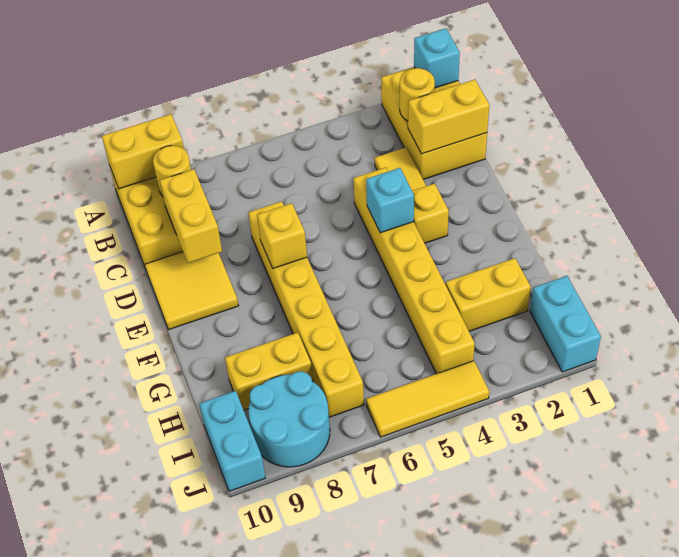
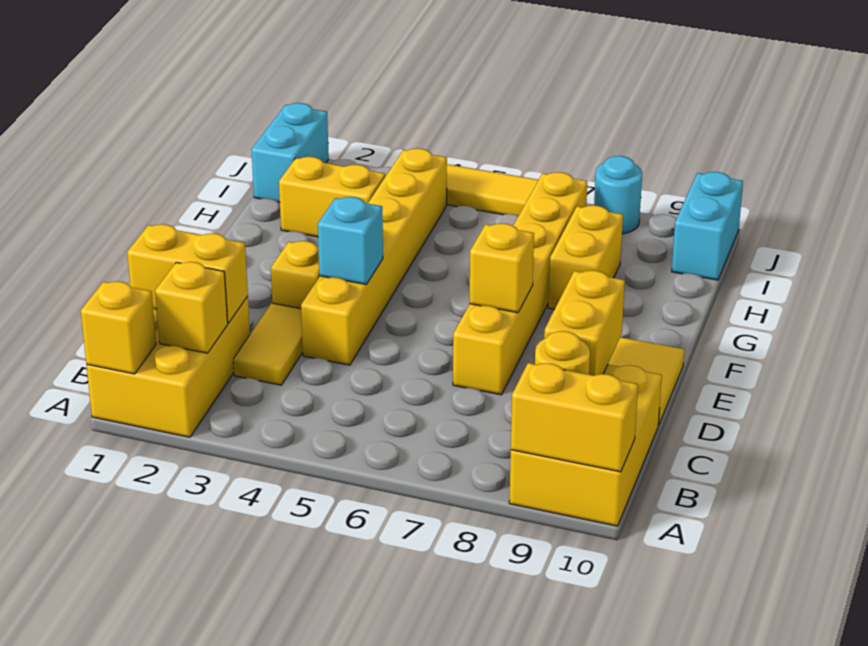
cyan 1x1 brick [414,28,460,88] -> yellow 1x1 brick [81,281,156,374]
yellow 1x1 round brick [400,68,435,121] -> yellow 1x1 brick [155,262,228,353]
yellow 1x2 brick [225,333,313,410] -> yellow 1x2 brick turned to [548,205,623,309]
cyan 2x2 round brick [248,371,330,467] -> cyan 1x1 round brick [594,156,642,234]

